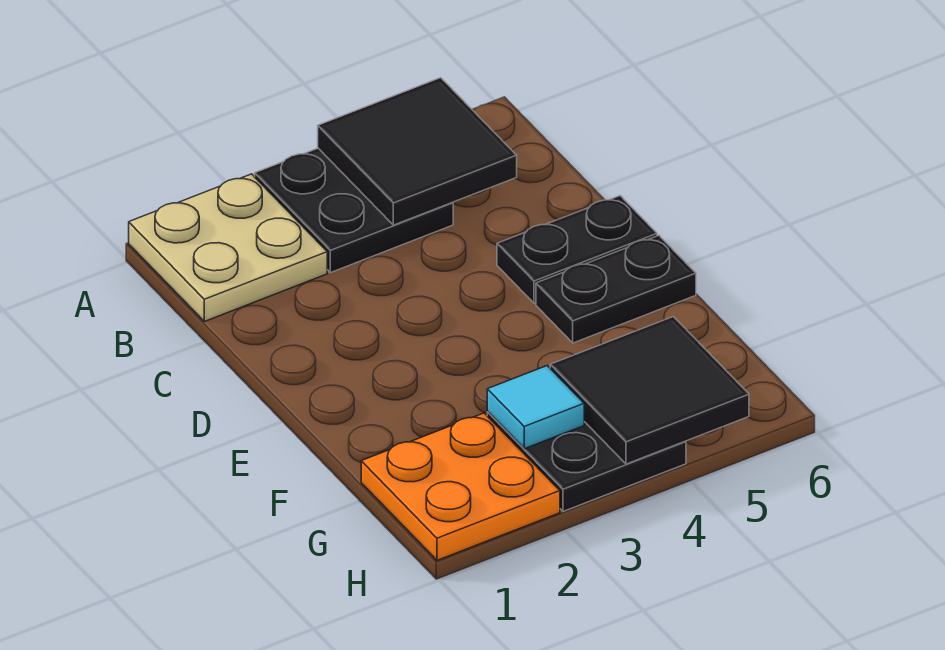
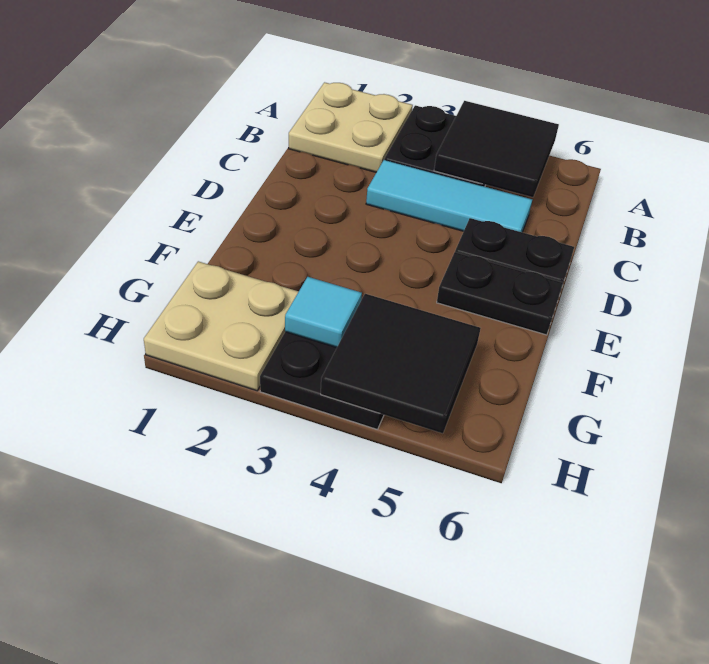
none -> cyan 1x3 tile [366,160,532,232]
orange 2x2 plate [361,413,560,560] -> tan 2x2 plate [144,261,299,391]

